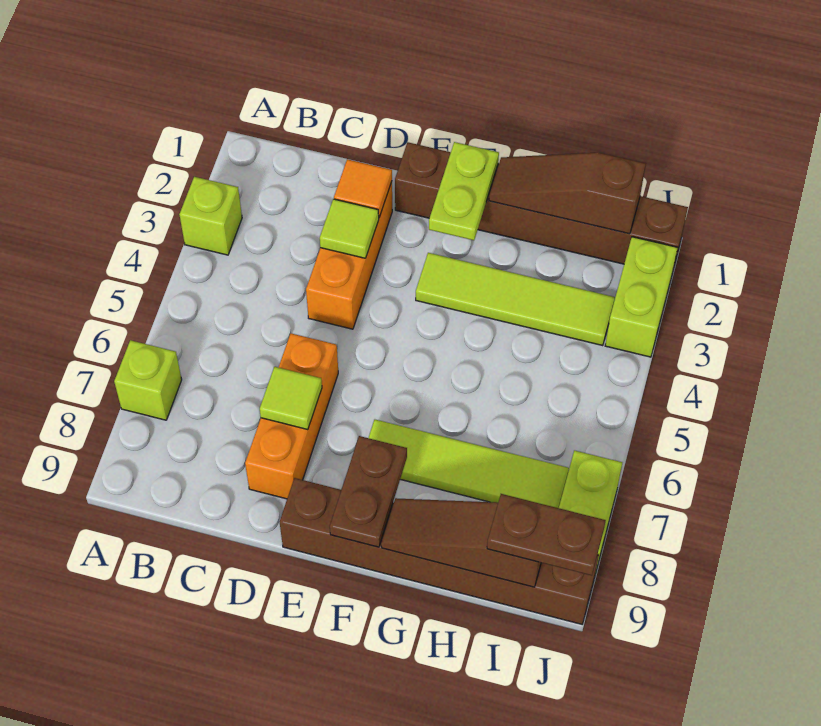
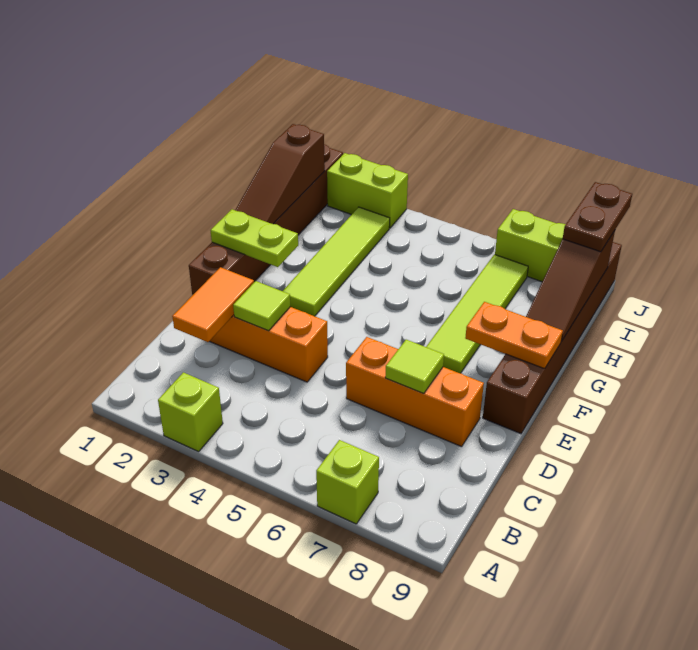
orange 1x1 tile [334,159,392,217] -> orange 1x2 tile [172,267,254,342]
brown 1x2 plate [330,436,407,547] -> orange 1x2 plate [465,302,563,369]

